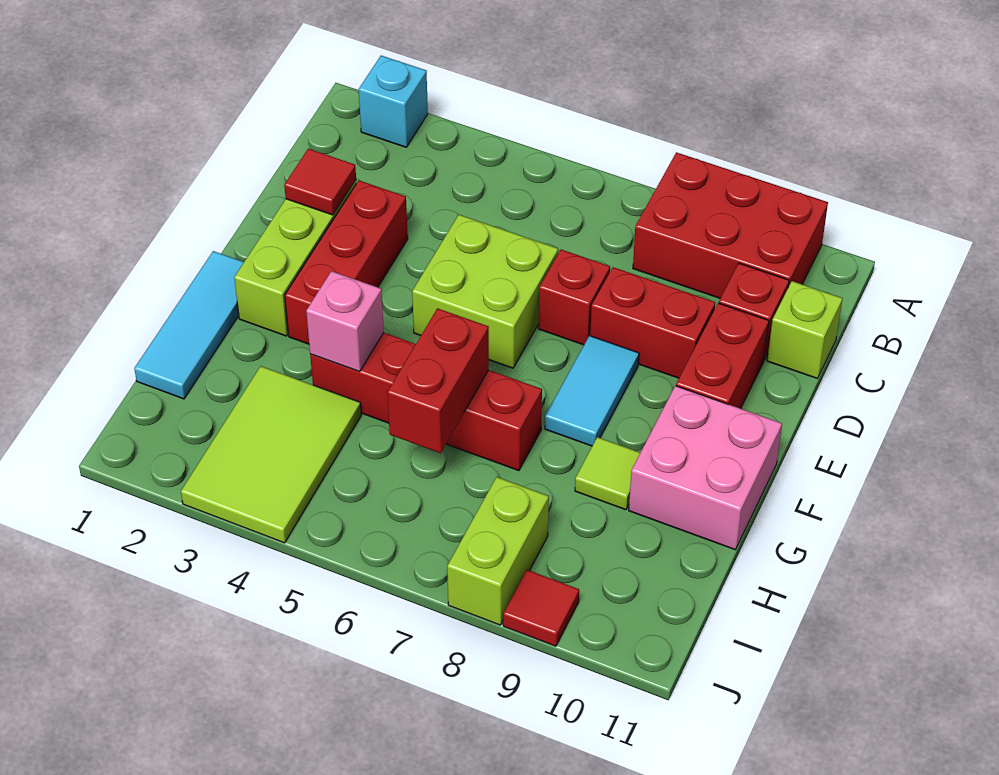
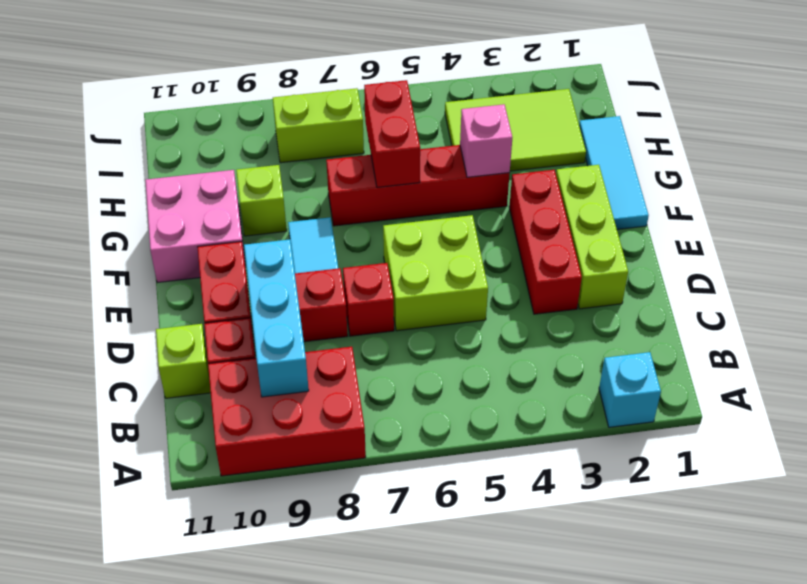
none -> cyan 1x3 brick [244,239,309,397]
red 1x1 tile [284,149,356,215] -> none
lime 1x1 tile [575,437,640,510] -> lime 1x1 brick [236,165,287,236]
lime 2x3 tile [181,366,361,543] -> lime 2x3 tile turned to [445,89,586,171]
lime 1x2 brick [447,477,549,625] -> lime 1x2 brick turned to [273,88,364,163]
red 1x1 tile [503,570,579,646] -> none

